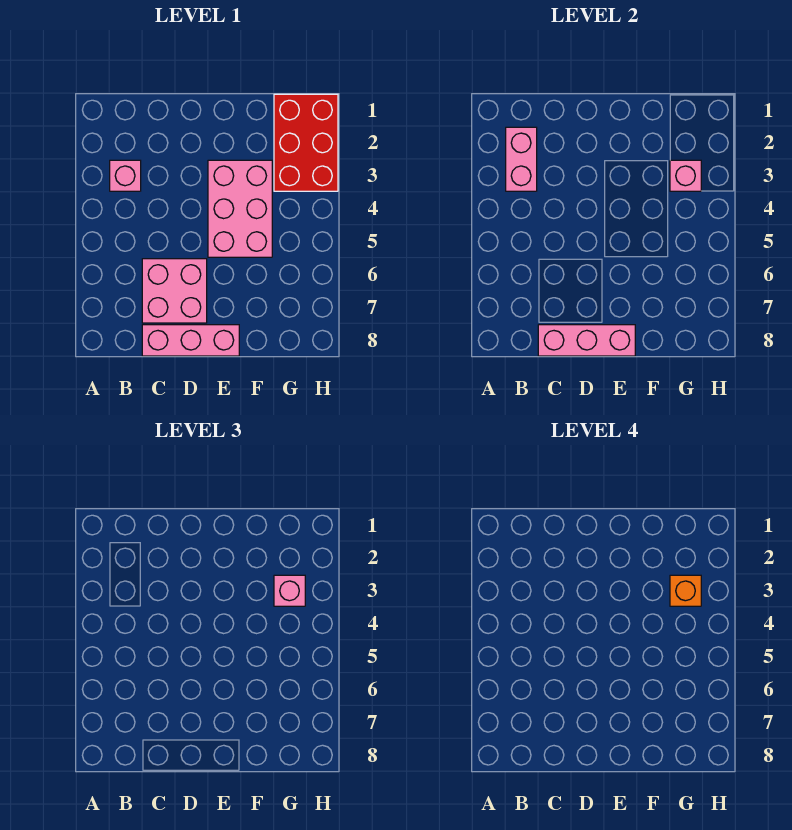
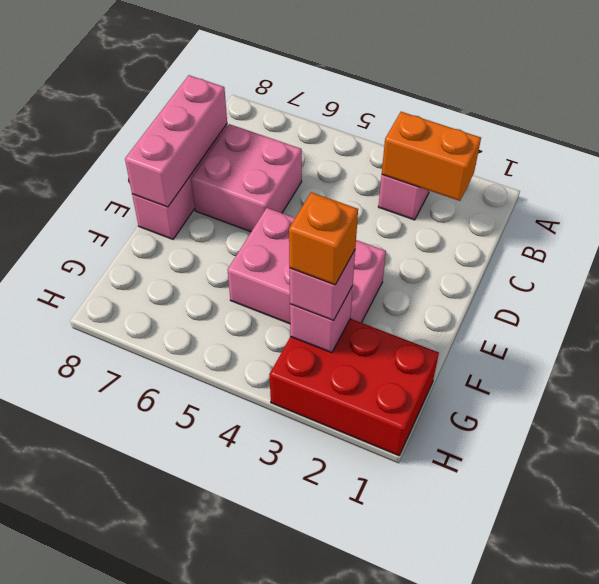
pink 1x2 brick [506,127,537,191] -> orange 1x2 brick [382,112,481,201]

